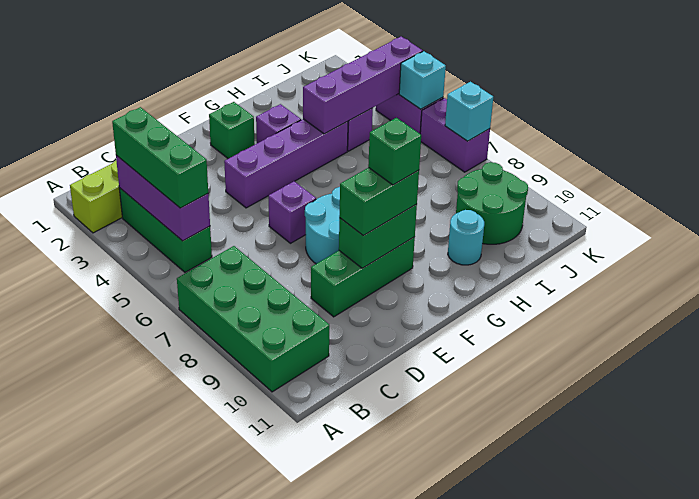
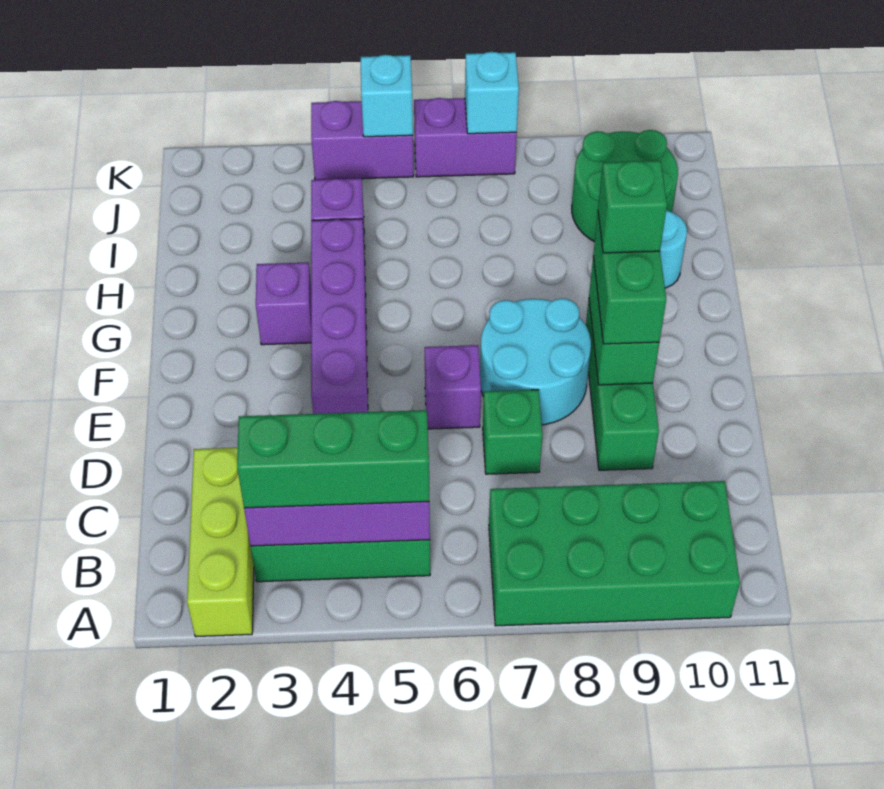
green 1x1 brick [209,102,255,159] -> green 1x1 brick moved to [483,390,542,474]
purple 1x4 brick [303,36,423,134] -> none

